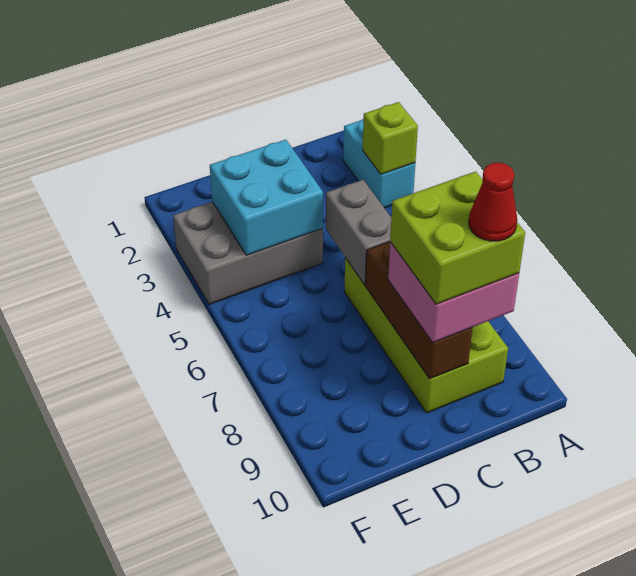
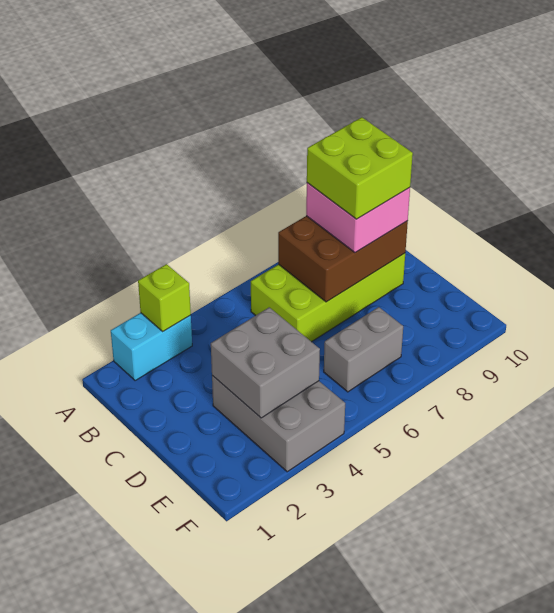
red 1x1 cone [469,163,517,241] -> none
grey 1x2 brick [326,180,391,285] -> grey 1x2 brick moved to [324,307,403,392]
brown 1x3 brick [365,242,472,379] -> brown 2x3 brick [278,216,408,302]
cyan 2x2 brick [210,140,323,255] -> grey 2x2 brick [211,307,320,418]

